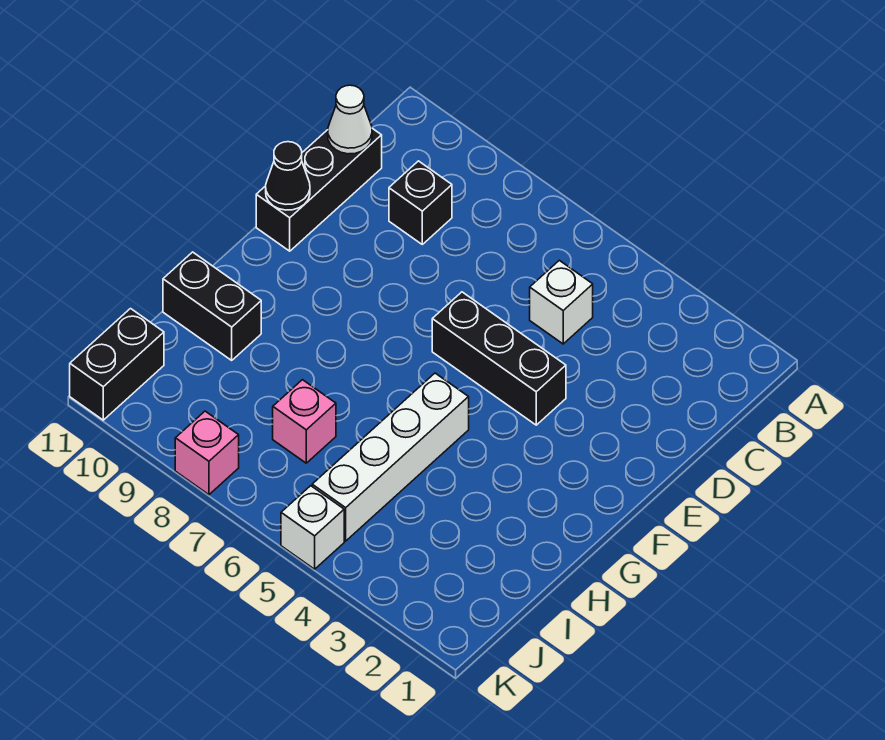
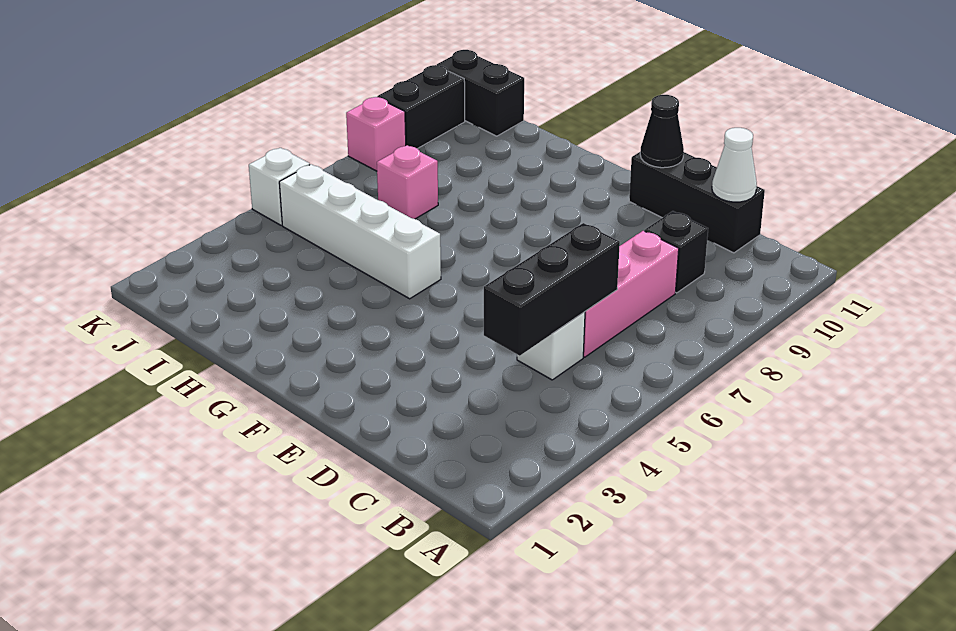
none -> pink 1x3 brick [583,231,679,357]
black 1x3 brick [432,292,566,425] -> black 1x3 brick moved to [484,223,620,356]
black 1x2 brick [163,252,261,360] -> black 1x2 brick moved to [377,65,465,149]

